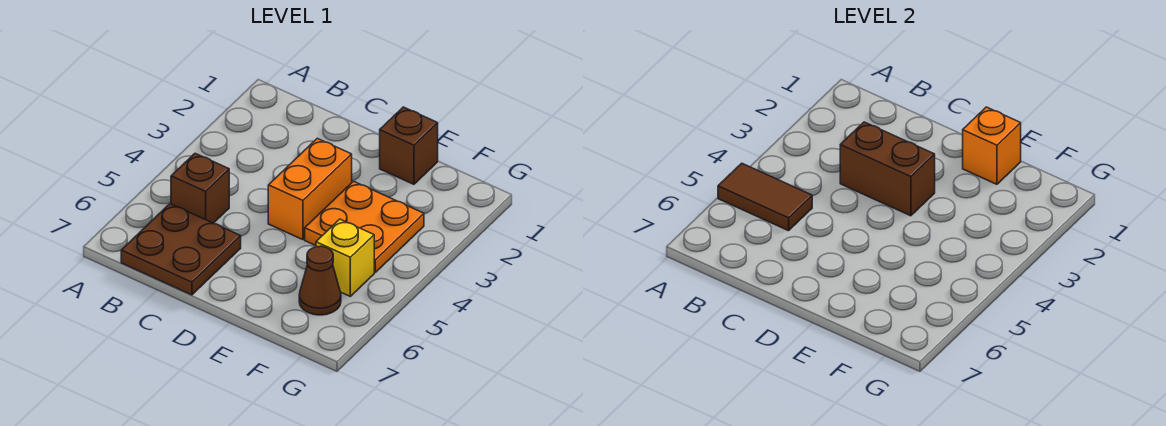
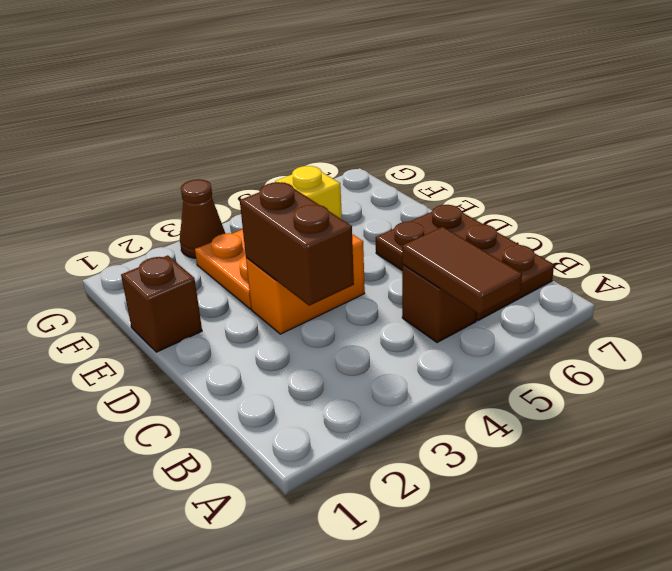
brown 2x2 plate [121,204,241,295] -> brown 2x3 plate [376,205,554,321]
orange 1x1 brick [963,107,1021,184] -> none
brown 1x1 cone [299,246,341,315] -> brown 1x1 cone moved to [180,179,225,258]

